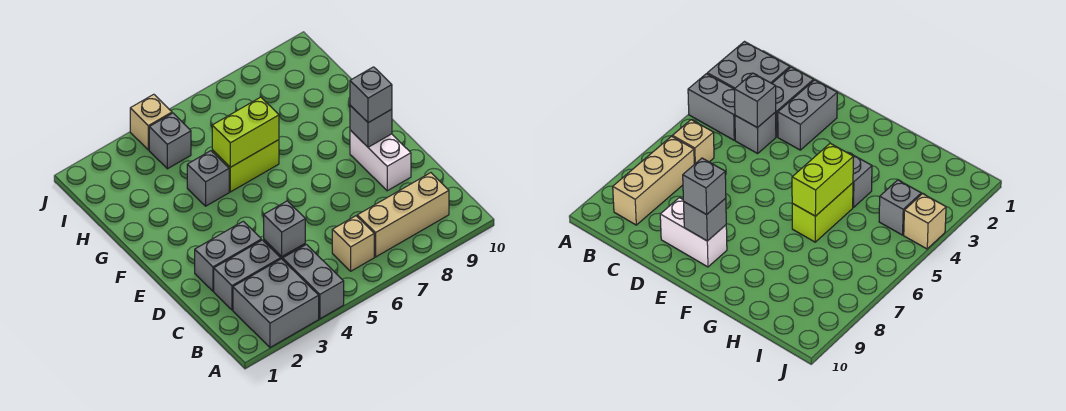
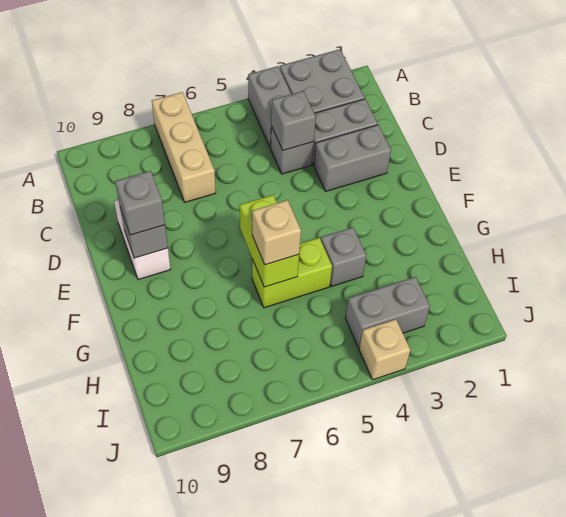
tan 1x1 brick [332,216,374,271] -> tan 1x1 brick moved to [252,200,301,265]
tan 1x3 brick [357,173,449,257] -> tan 1x3 brick turned to [152,92,216,202]
lime 1x2 brick [212,97,279,167] -> lime 1x2 brick turned to [240,195,299,287]
grey 1x1 brick [149,113,191,169] -> grey 1x2 brick [345,277,430,348]

